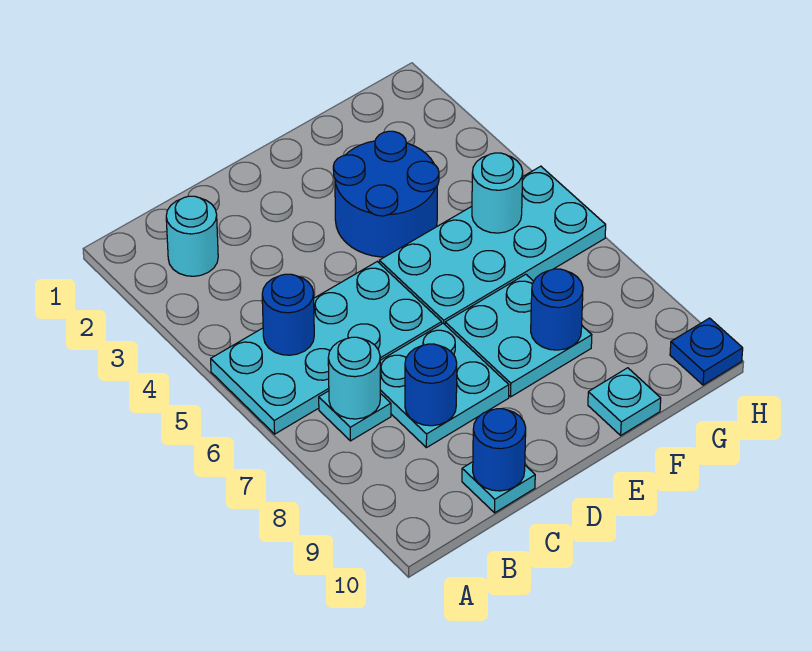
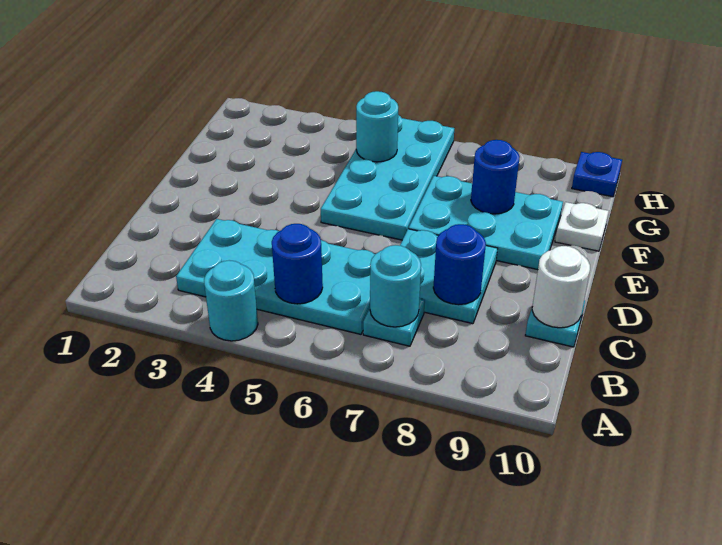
cyan 2x4 plate [211,262,442,434] -> cyan 2x4 plate turned to [176,219,375,334]
cyan 1x1 round brick [166,196,218,276] -> cyan 1x1 round brick moved to [204,260,258,341]
blue 1x1 round brick [473,409,526,491] -> white 1x1 round brick [532,246,590,328]
blue 2x2 round brick [333,131,439,257] -> none
cyan 2x2 plate [445,274,592,397] -> cyan 2x3 plate [409,176,563,270]
cyan 1x1 plate [588,368,661,435] -> white 1x1 plate [555,202,609,251]

